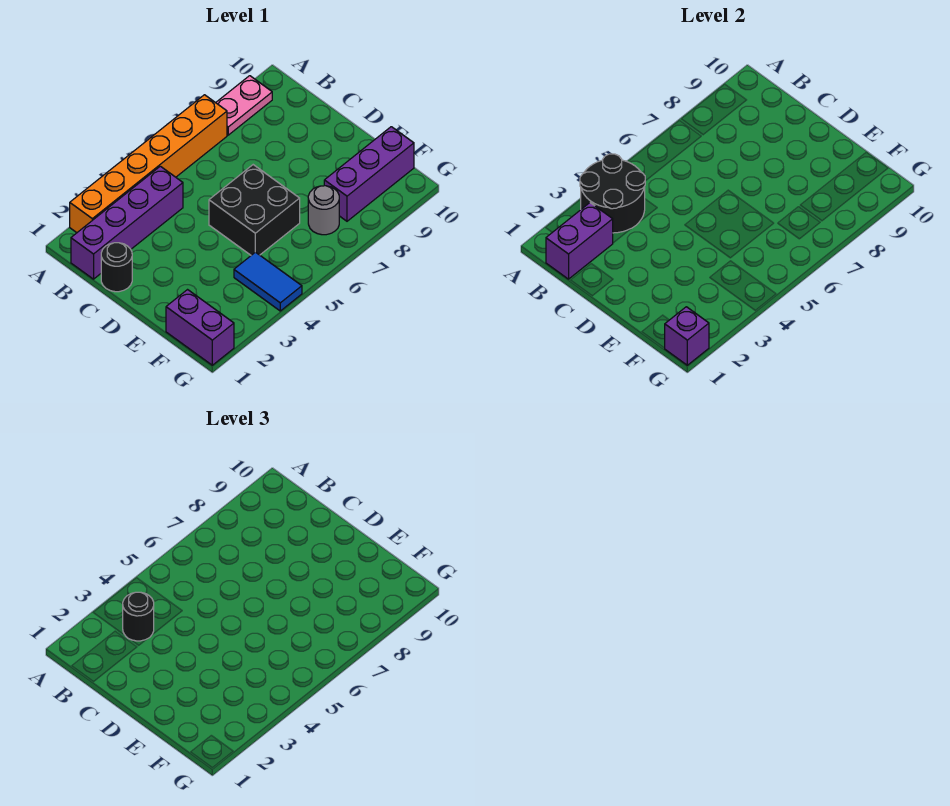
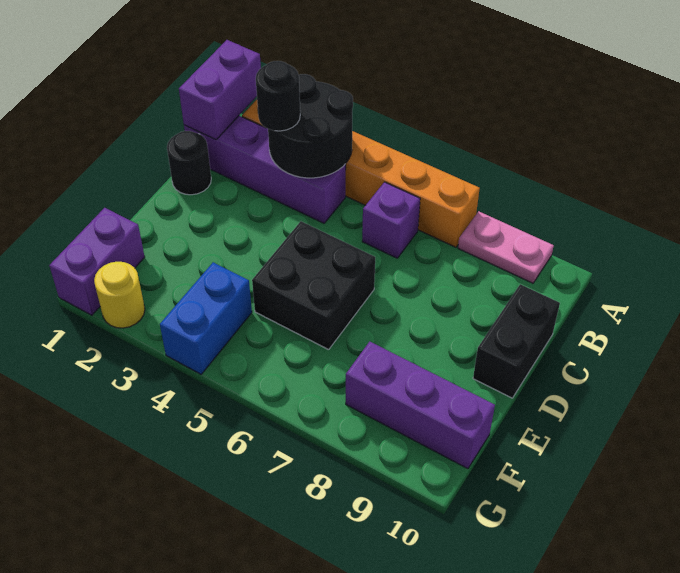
purple 1x2 brick [546,203,613,279] -> purple 1x2 brick turned to [179,40,261,140]
none -> black 1x2 brick [473,284,560,398]
blue 1x2 tile [234,252,302,311] -> blue 1x2 brick [160,262,252,374]
grey 1x1 round brick [308,186,339,235] -> none
purple 1x1 brick [665,307,709,365] -> purple 1x1 brick moved to [362,182,420,258]
none -> yellow 1x1 round brick [94,262,145,328]

